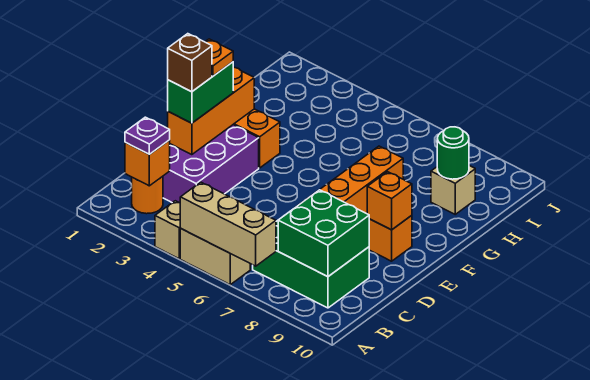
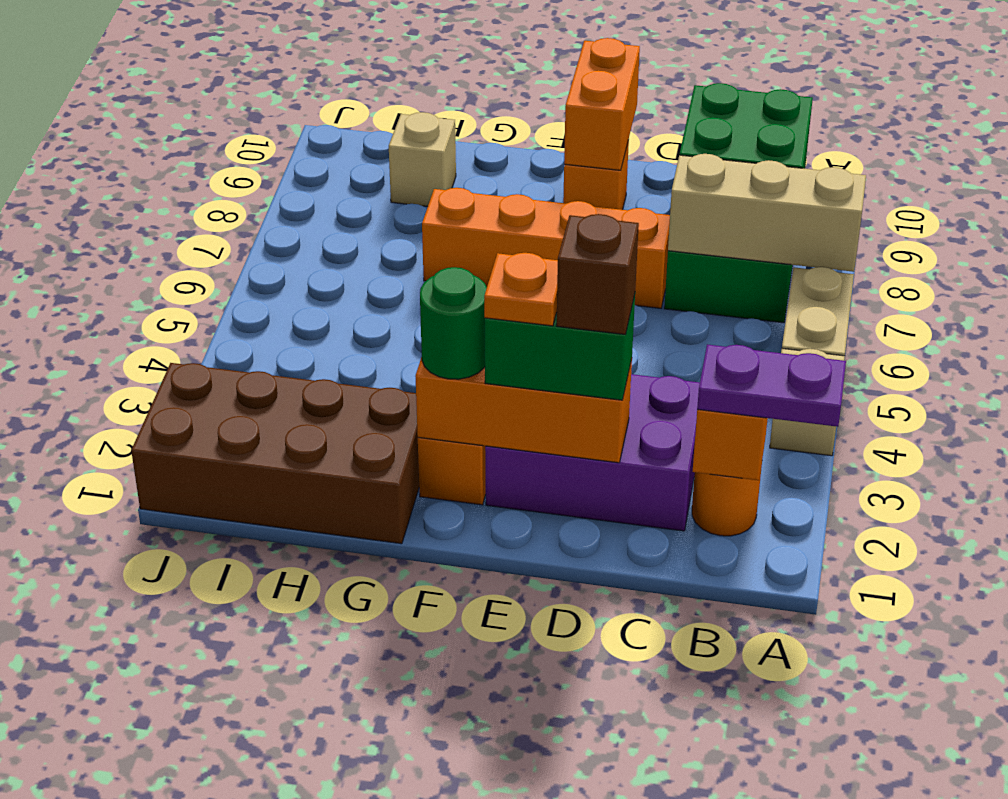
tan 1x3 brick [180,182,276,266] -> tan 1x3 brick turned to [668,154,866,272]
purple 1x1 plate [125,117,170,154] -> purple 1x2 plate [697,345,846,427]
orange 1x1 brick [367,172,412,230] -> orange 1x2 brick [564,38,640,170]
none -> brown 2x4 brick [131,363,419,544]
green 1x1 round brick [437,127,469,179] -> green 1x1 round brick moved to [420,267,487,379]

